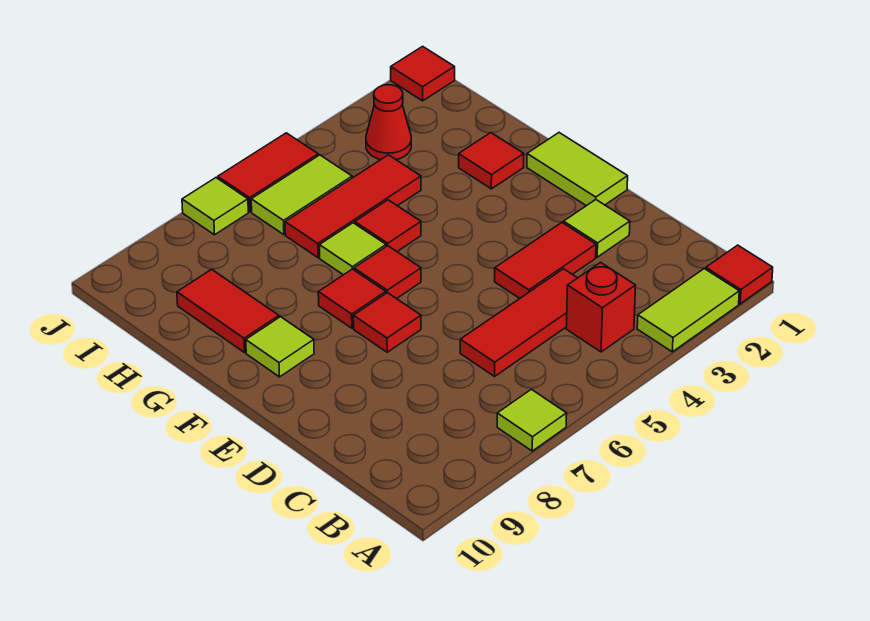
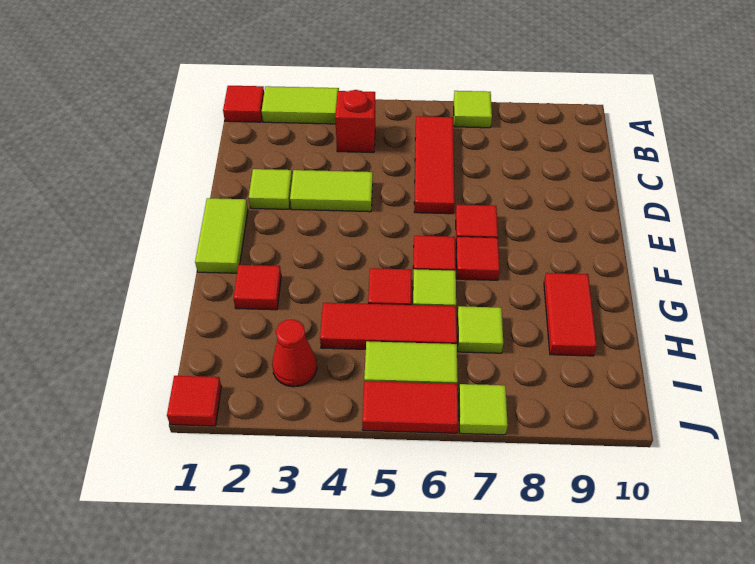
red 1x3 tile [460,269,577,376] -> red 1x3 tile turned to [414,116,455,214]
red 1x2 tile [495,222,596,299] -> lime 1x2 tile [290,170,373,212]
lime 1x1 tile [246,317,314,377] -> lime 1x1 tile moved to [457,306,503,353]

